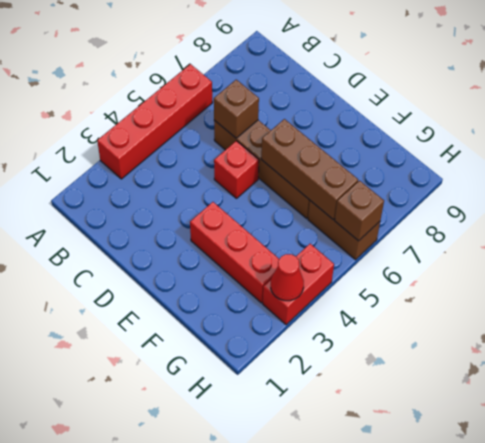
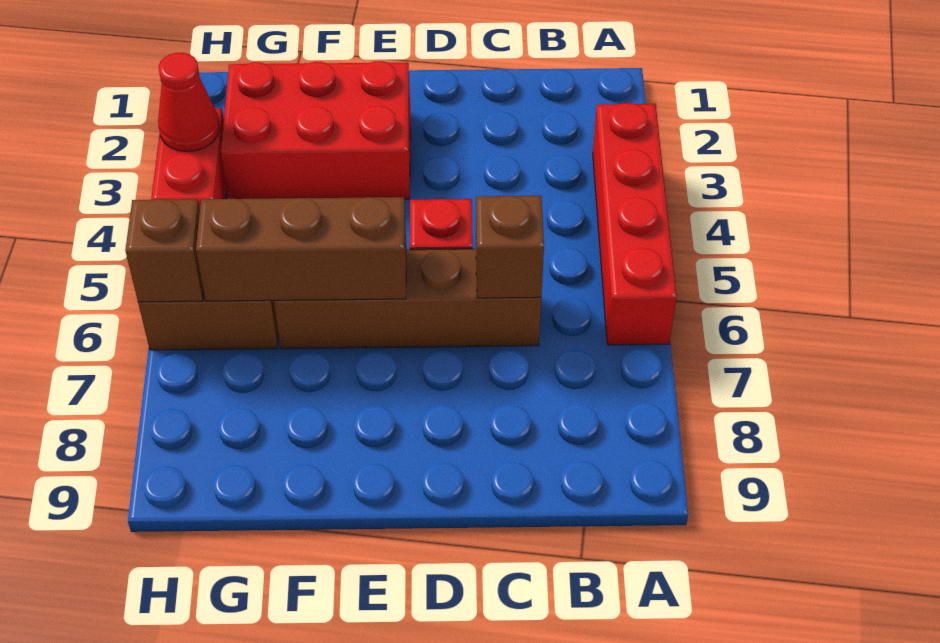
red 1x3 brick [190,202,279,303] -> red 2x3 brick [221,61,410,199]

